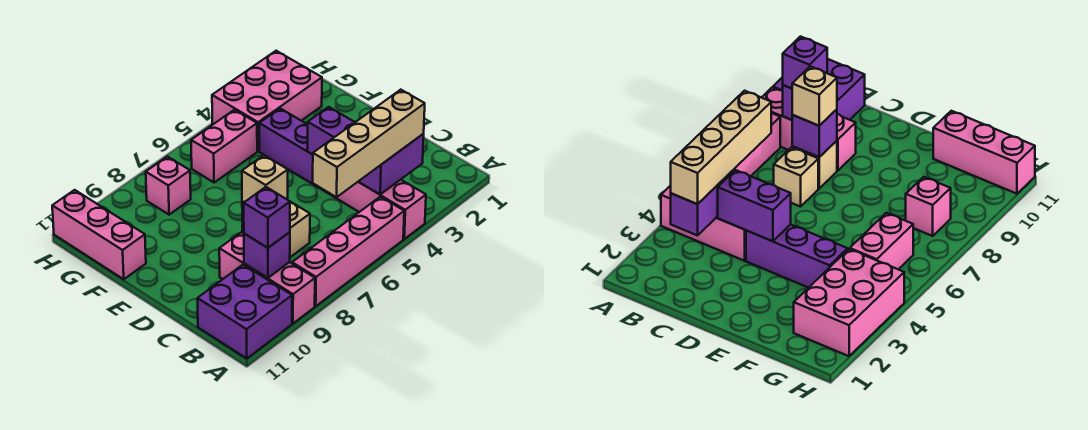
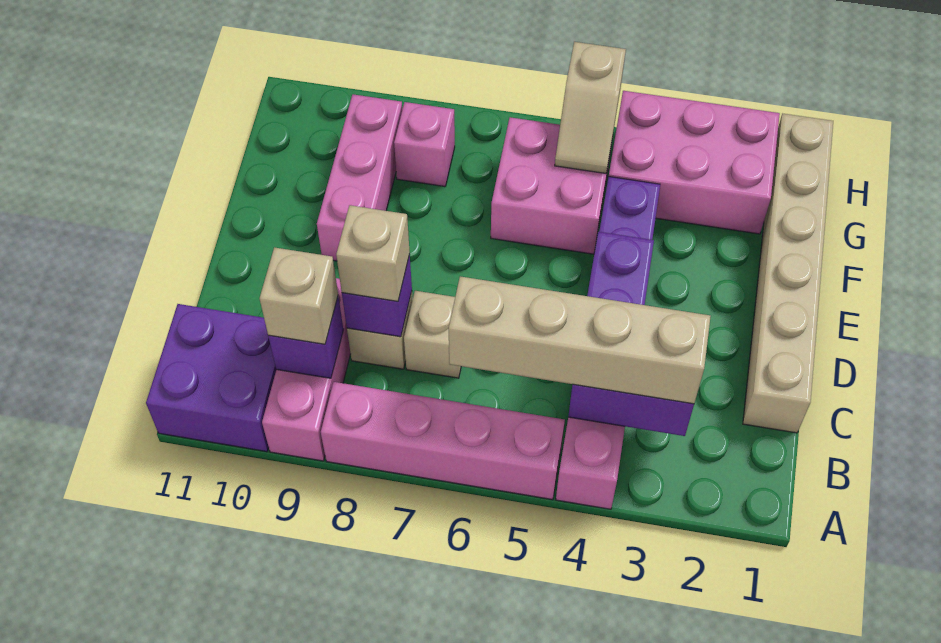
purple 1x1 brick [244,187,290,248] -> tan 1x1 brick [260,247,338,344]
none -> tan 1x6 brick [743,114,833,433]
pink 1x3 brick [52,190,146,279] -> pink 1x3 brick moved to [317,94,402,261]
pink 1x2 brick [191,110,257,182] -> pink 2x2 brick [491,117,613,254]
none -> tan 1x2 slope [555,42,626,174]

